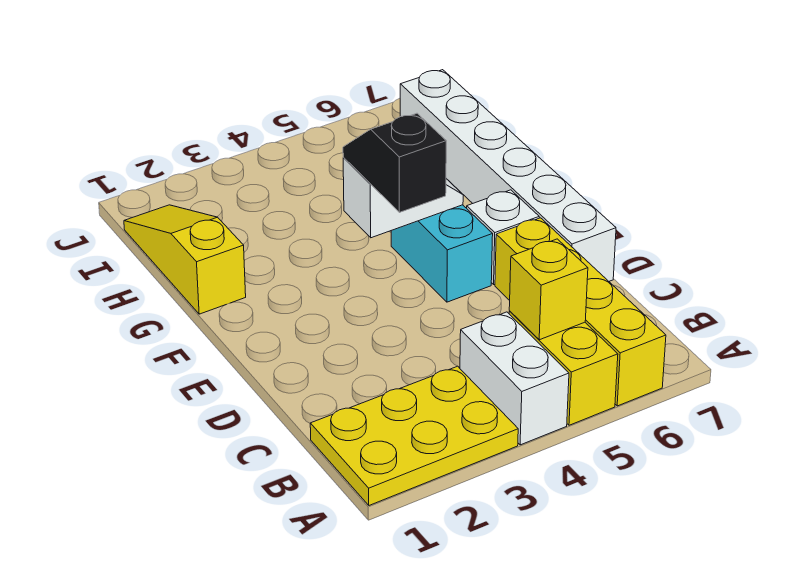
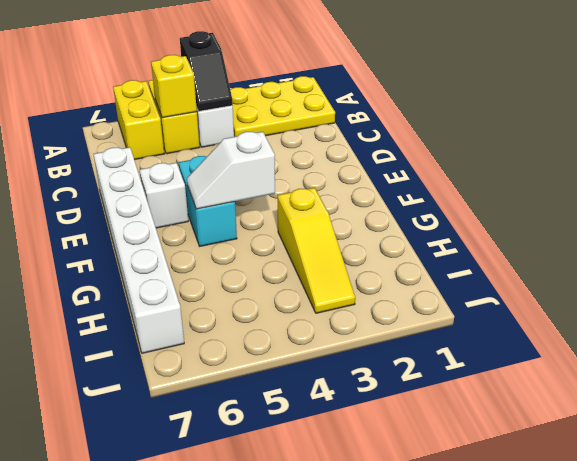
yellow 1x4 brick [495,218,666,406] -> yellow 1x2 brick [113,80,164,160]
black 1x2 slope [343,113,446,212] -> black 1x2 slope moved to [180,31,233,111]
yellow 1x3 slope [124,205,246,314] -> yellow 1x3 slope moved to [277,188,355,313]

